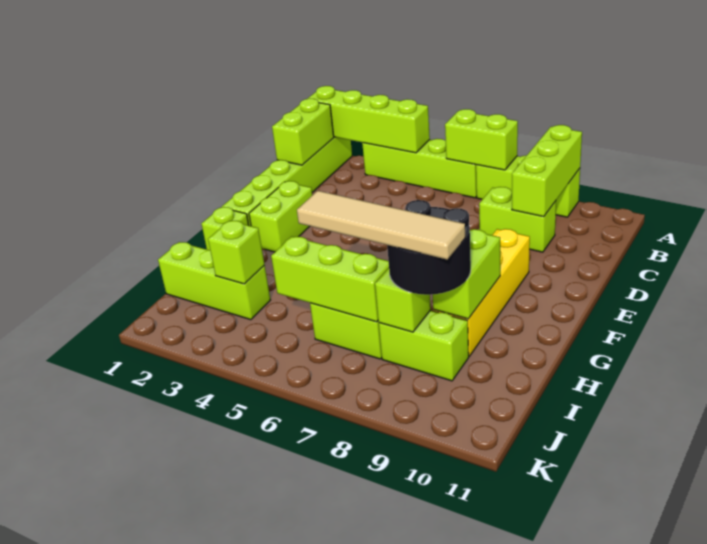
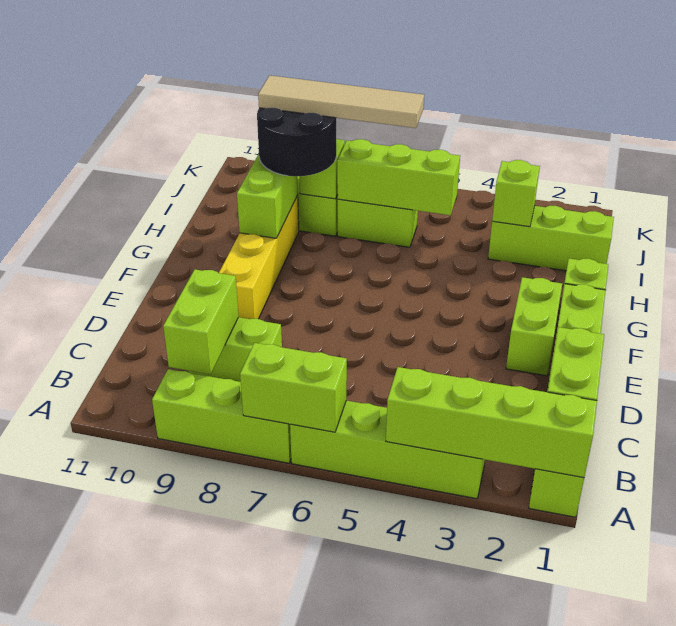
lime 1x3 brick [512,125,582,217] -> lime 1x2 brick [163,269,239,374]

